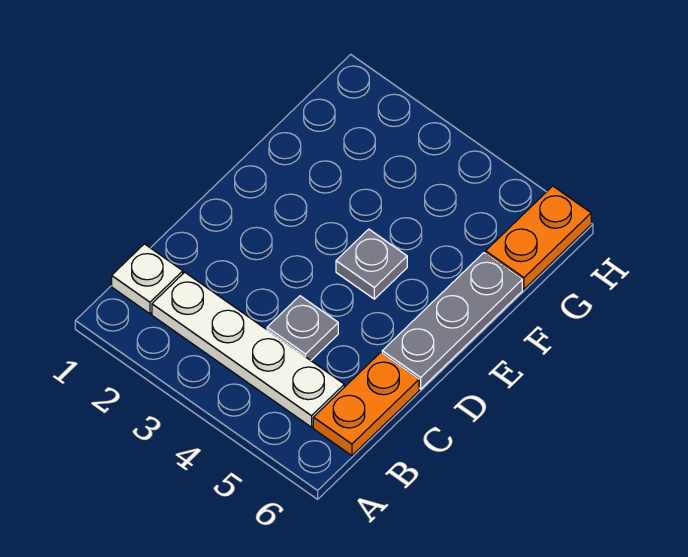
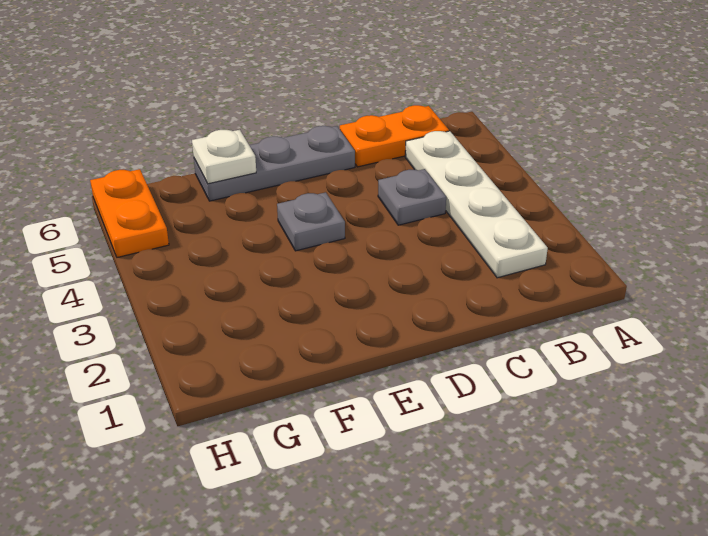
white 1x1 plate [112,244,183,314] -> white 1x1 plate moved to [192,130,256,184]
orange 1x2 plate [486,186,591,289] -> orange 1x2 plate turned to [90,169,169,257]

